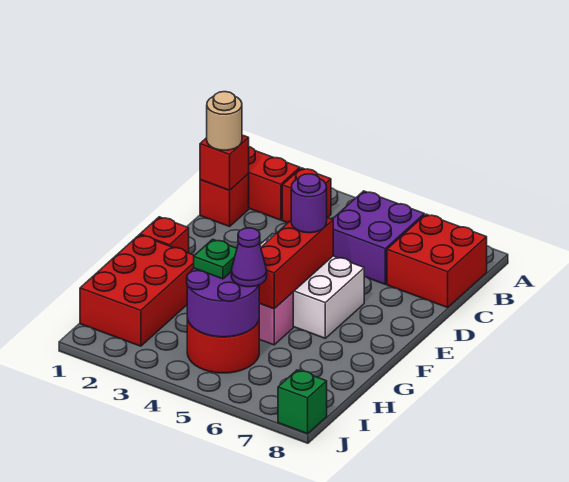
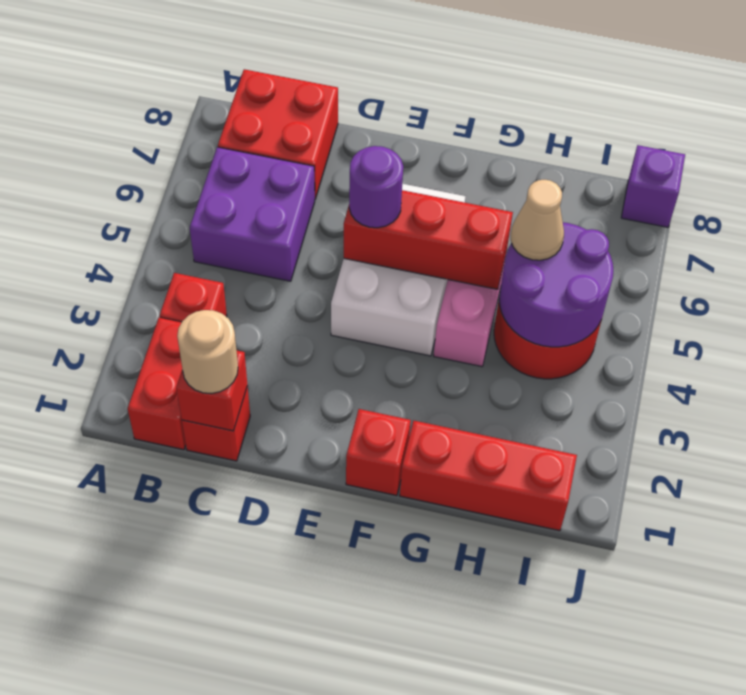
red 2x3 brick [80,235,194,346] -> red 1x3 brick [400,421,577,531]
green 1x1 plate [194,239,237,279] -> none
purple 1x1 cone [231,228,267,287] -> tan 1x1 cone [511,180,564,260]
green 1x1 brick [278,370,327,434] -> purple 1x1 brick [621,145,685,227]

